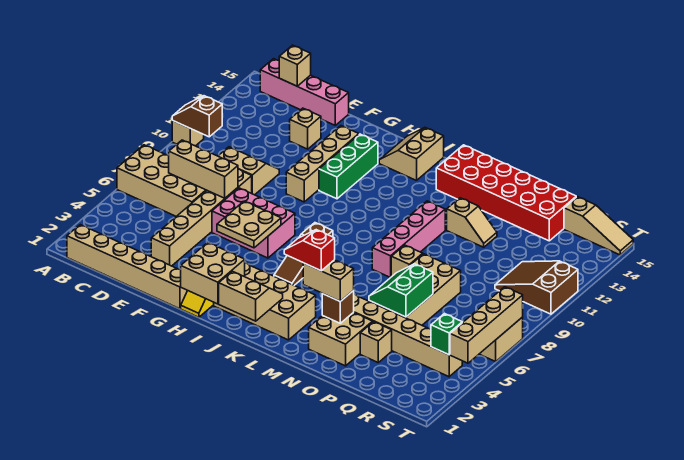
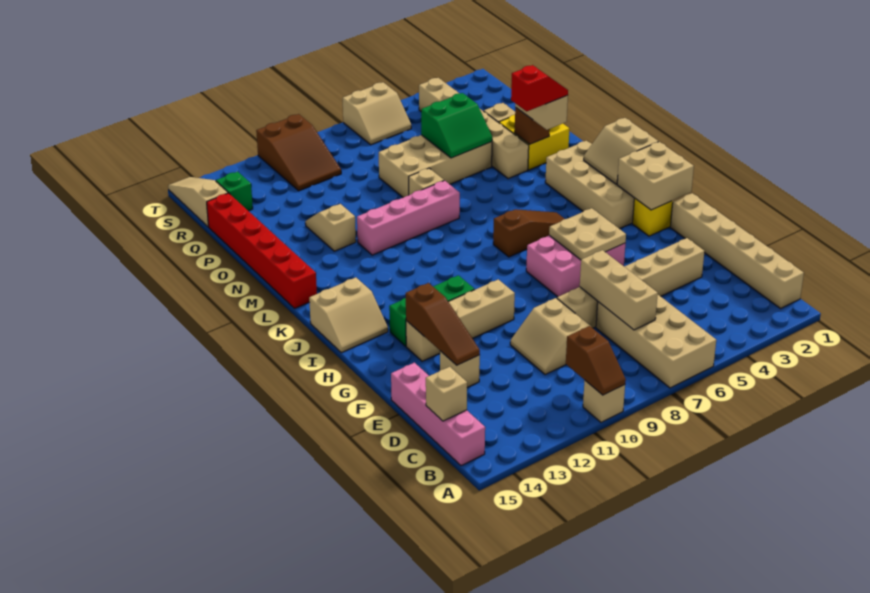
none -> brown 1x3 slope [406,283,480,365]
pink 2x3 brick [212,188,295,258] -> pink 2x3 brick turned to [526,235,626,297]
red 1x2 slope [284,230,335,271] -> red 1x2 slope turned to [511,65,568,111]
red 2x6 brick [436,145,576,241] -> red 1x6 brick [207,193,317,308]
tan 2x2 brick [309,312,373,366] -> yellow 2x2 brick [499,115,569,170]
green 1x1 brick [431,314,462,355] -> green 1x1 brick moved to [216,172,253,211]
tan 1x4 brick [450,287,523,363] -> none

